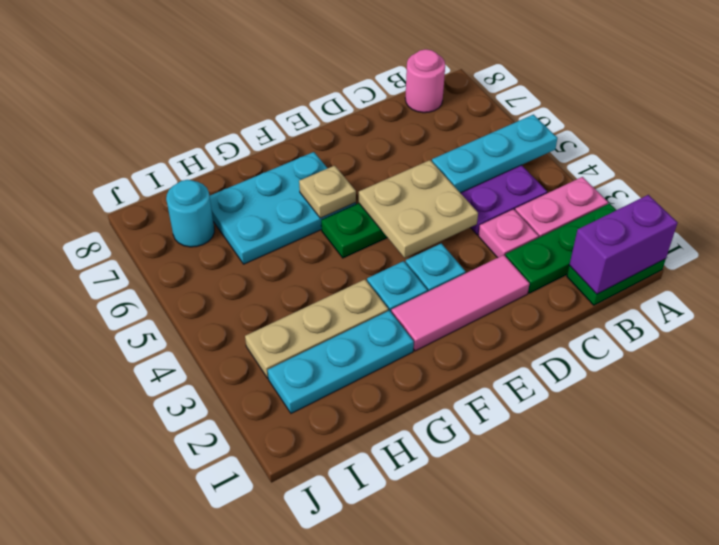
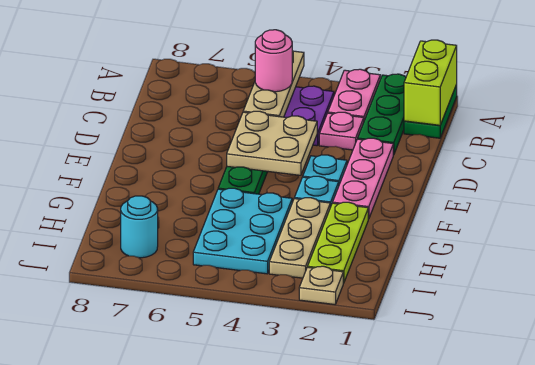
purple 1x2 brick [569,195,677,294] -> lime 1x2 brick [404,40,457,125]
cyan 1x3 plate [432,115,557,193] -> tan 1x3 plate [243,51,304,117]
pink 1x1 round brick [405,49,445,113] -> pink 1x1 round brick moved to [255,30,292,92]
pink 1x3 tile [391,255,530,351] -> pink 1x3 plate [333,138,393,219]
cyan 2x3 plate [210,152,356,264] -> cyan 2x3 plate moved to [193,188,292,274]
tan 1x1 plate [299,166,356,218] -> tan 1x1 plate moved to [299,266,343,305]
cyan 1x3 plate [268,311,414,413] -> lime 1x3 plate [308,202,368,283]

